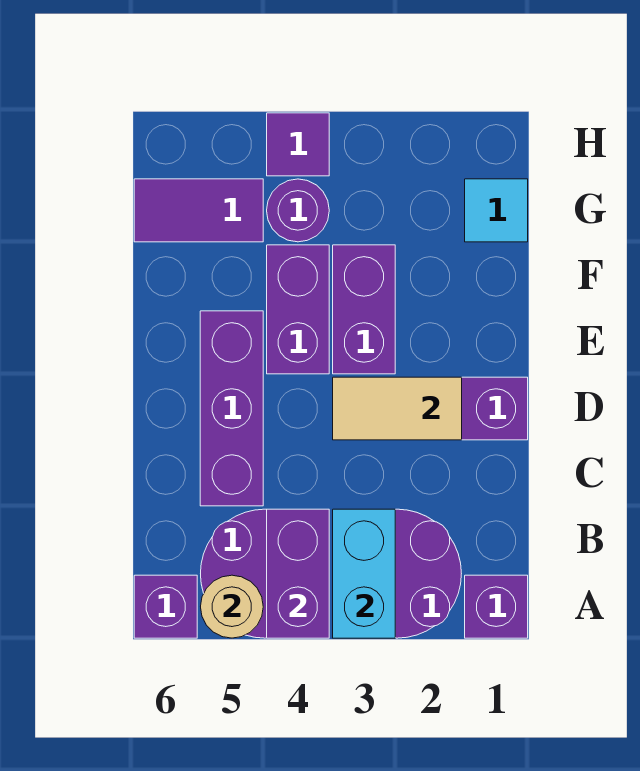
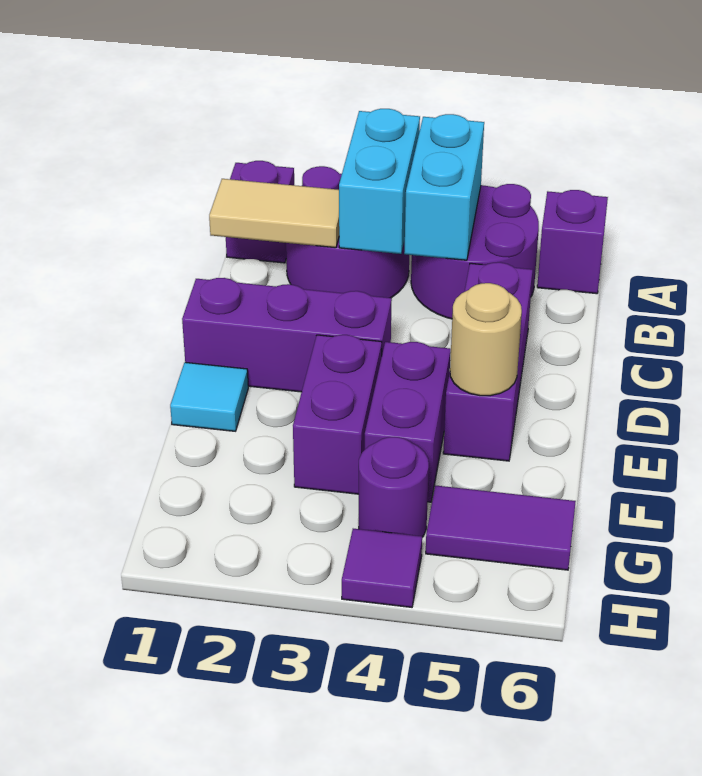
purple 1x2 brick [267,509,329,638] -> cyan 1x2 brick [404,114,484,260]
tan 1x1 round brick [201,575,263,638] -> tan 1x1 round brick moved to [450,283,522,396]
tan 1x2 tile [333,377,462,440] -> tan 1x2 tile moved to [209,179,339,248]
cyan 1x1 tile [465,179,528,242] -> cyan 1x1 tile moved to [170,362,248,431]

